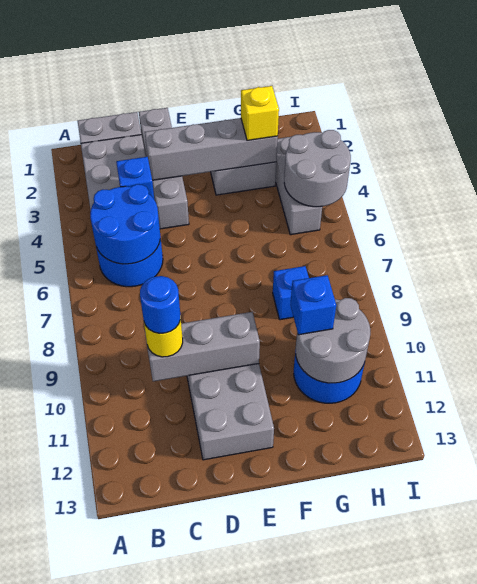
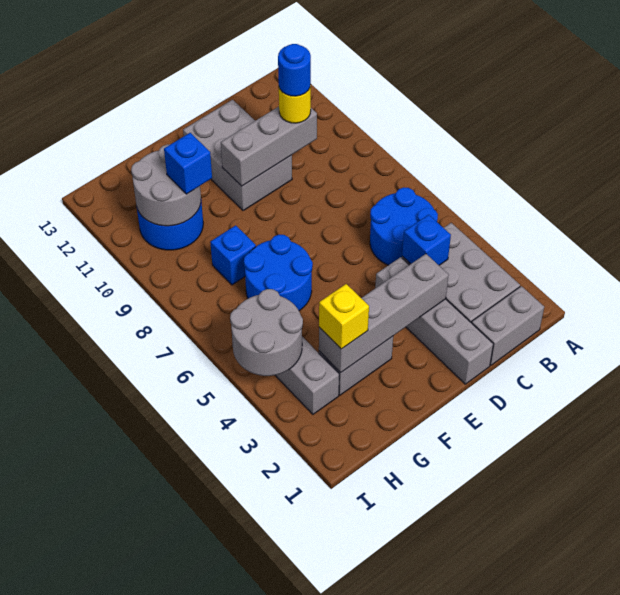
blue 2x2 round brick [90,184,160,264] -> blue 2x2 round brick moved to [244,235,313,311]

